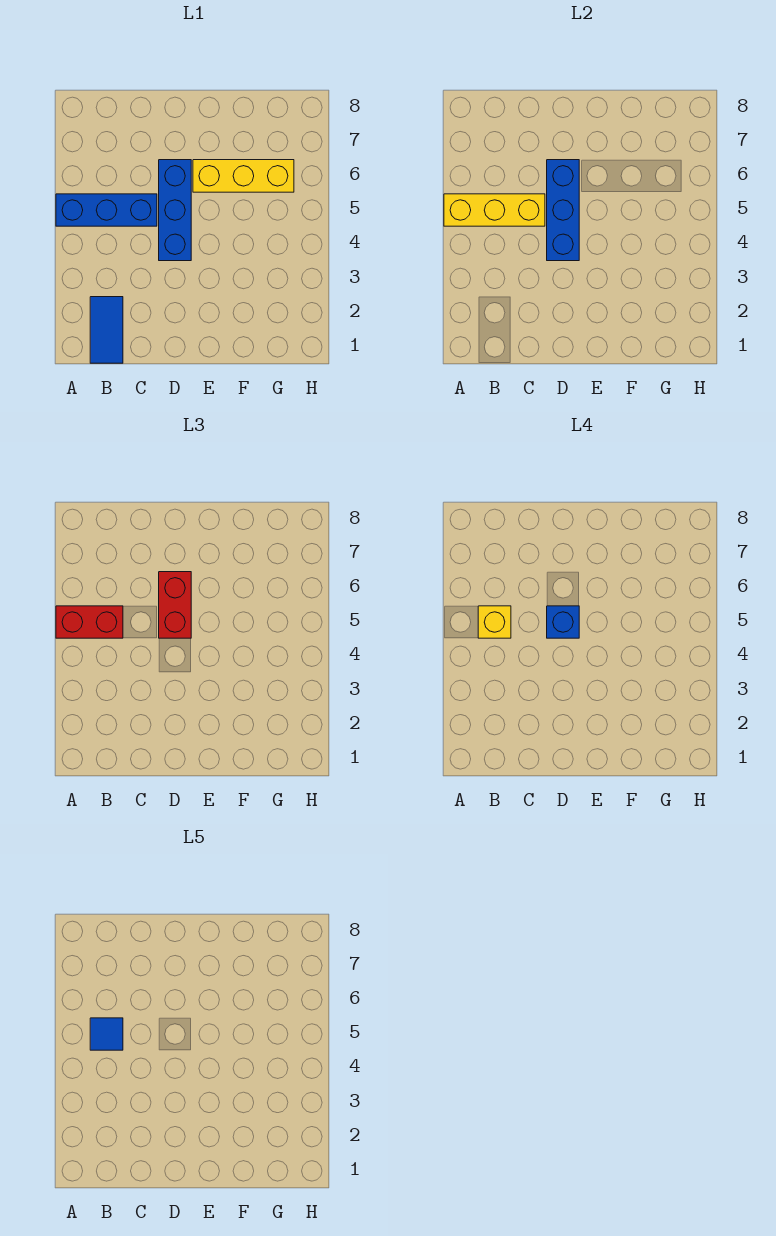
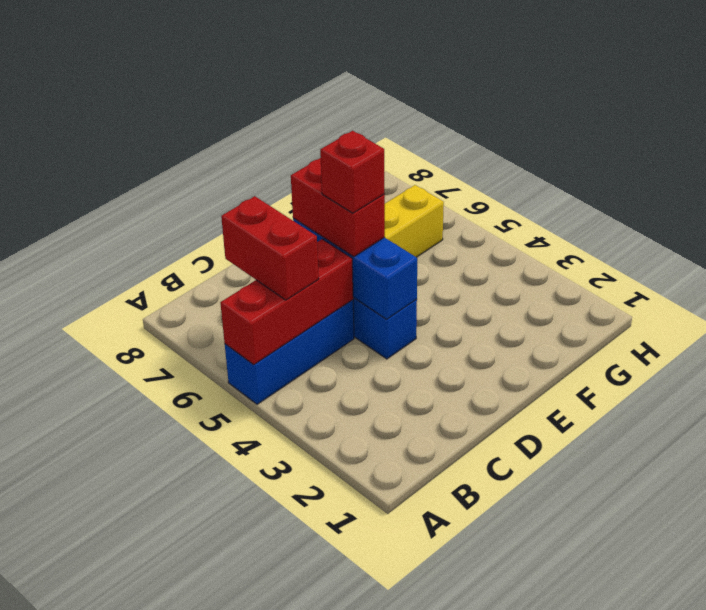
yellow 1x3 brick [444,194,545,226] -> red 1x3 brick [220,239,353,365]
red 1x2 brick [56,606,123,638] -> red 1x2 brick turned to [221,196,319,300]
blue 1x2 tile [90,297,123,363] -> none
yellow 1x1 brick [478,606,511,638] -> none
blue 1x1 tile [90,1018,123,1050] -> none
blue 1x1 brick [547,606,579,638] -> red 1x1 brick [320,131,385,213]

